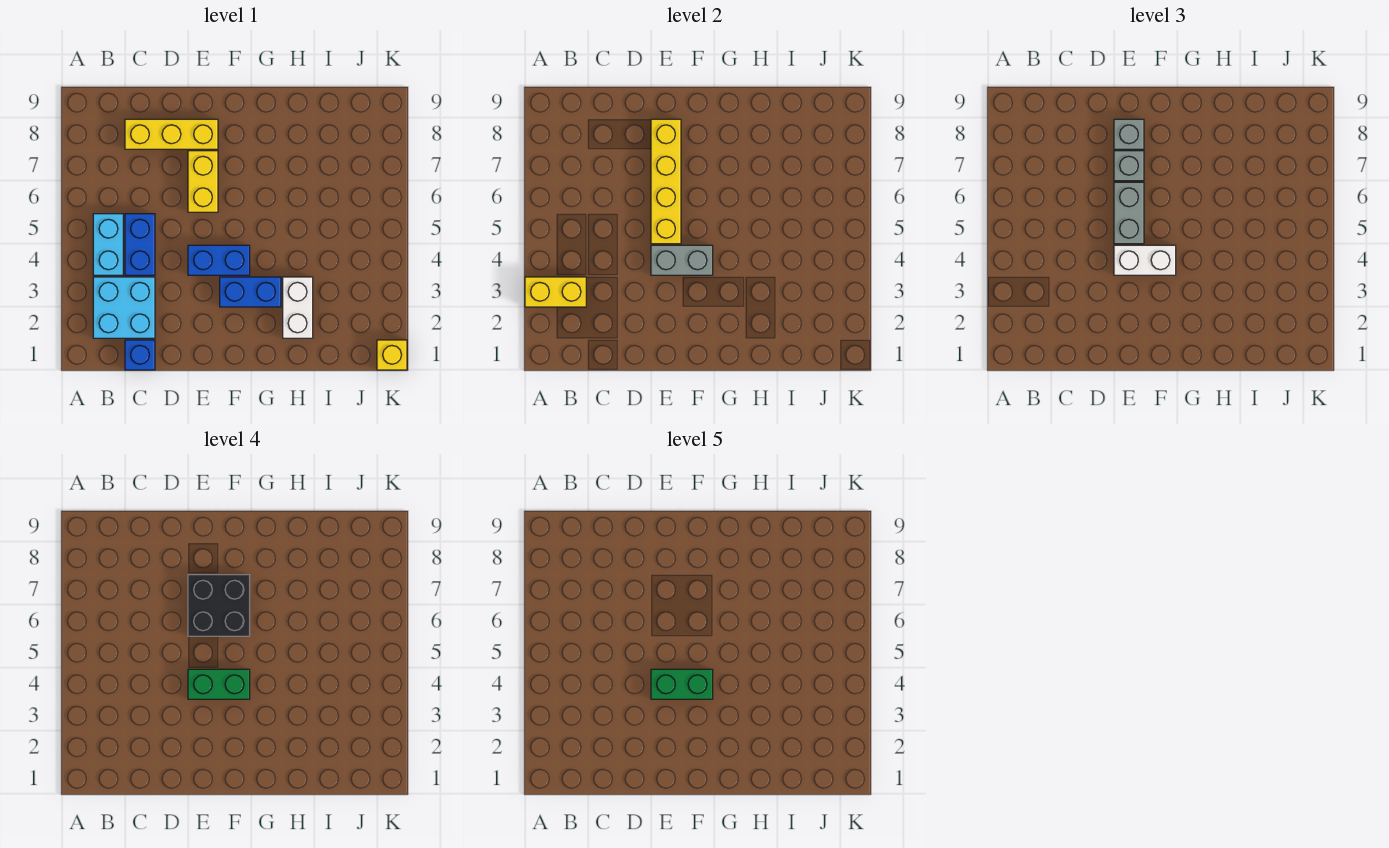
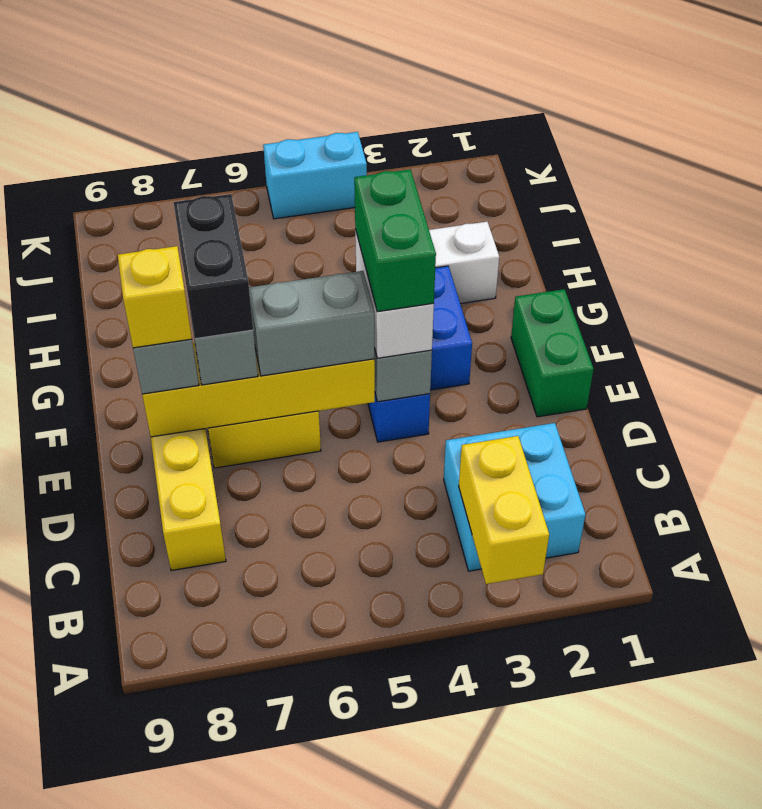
cyan 1x2 brick [93,214,123,275] -> cyan 1x2 brick moved to [263,132,367,219]
blue 1x1 brick [125,340,155,370] -> none
blue 1x2 brick [125,214,155,275] -> none
green 1x2 brick [651,669,713,699] -> green 1x2 brick moved to [511,289,593,417]
black 2x2 brick [188,575,250,636] -> black 1x2 brick [174,194,253,339]
yellow 1x1 brick [377,340,407,370] -> yellow 1x1 brick moved to [118,246,192,348]

